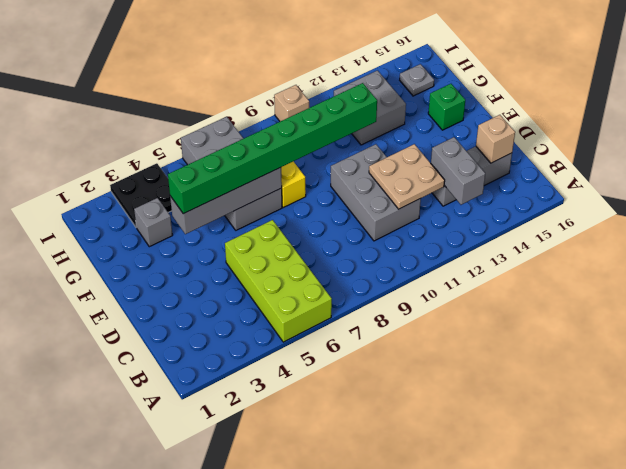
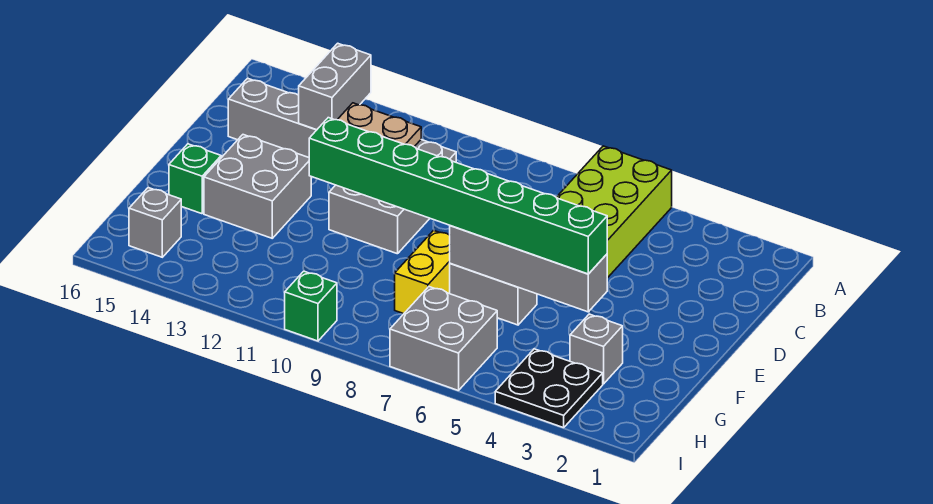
tan 1x1 brick [476,115,515,163] -> none
grey 2x2 brick [334,71,406,145] -> grey 2x2 brick moved to [204,135,311,238]
grey 1x1 plate [400,64,434,96] -> grey 1x1 brick [129,188,181,257]
tan 1x1 brick [274,85,309,121] -> green 1x1 brick [285,271,337,341]

